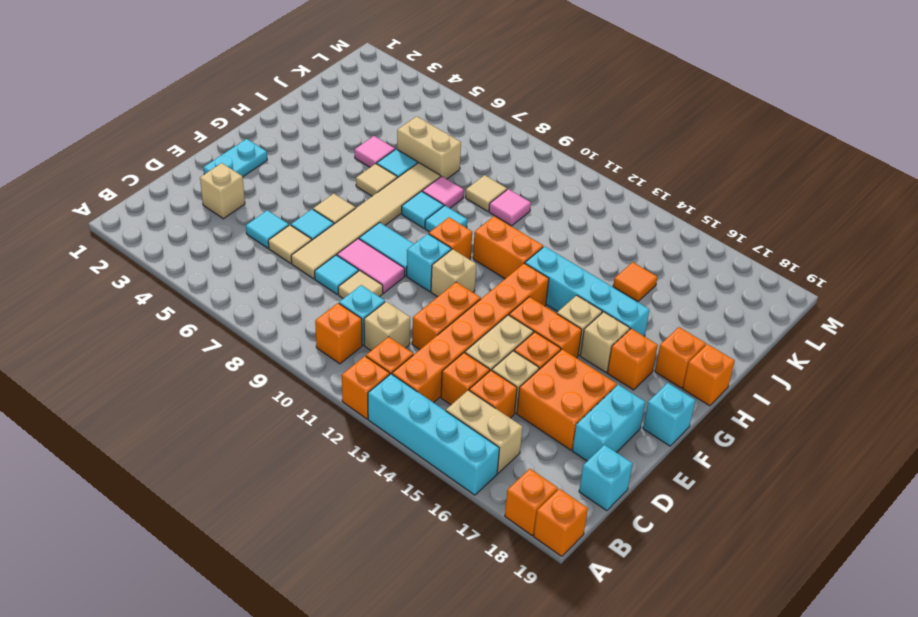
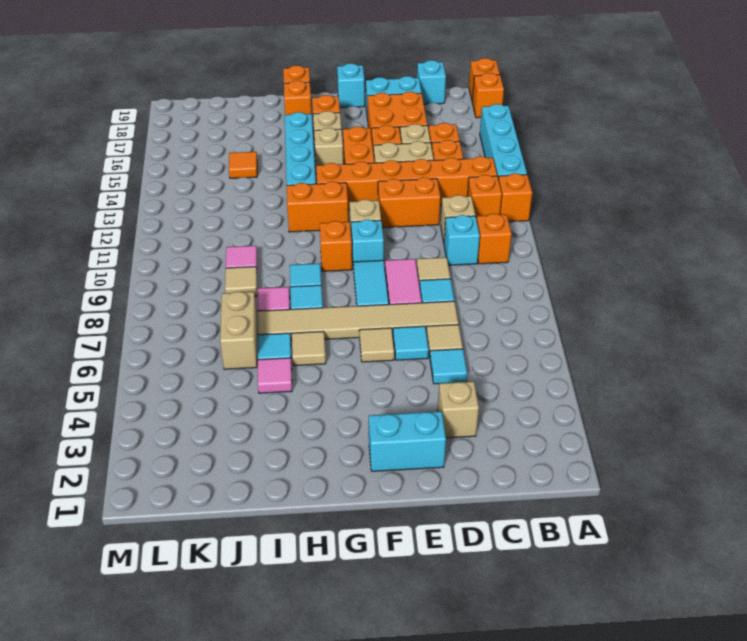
tan 1x2 brick [446,390,523,473] -> none
cyan 1x2 plate [203,139,267,177] -> cyan 1x2 brick [369,411,446,471]
orange 1x2 brick [473,216,543,279] -> orange 1x2 brick turned to [287,182,348,232]

